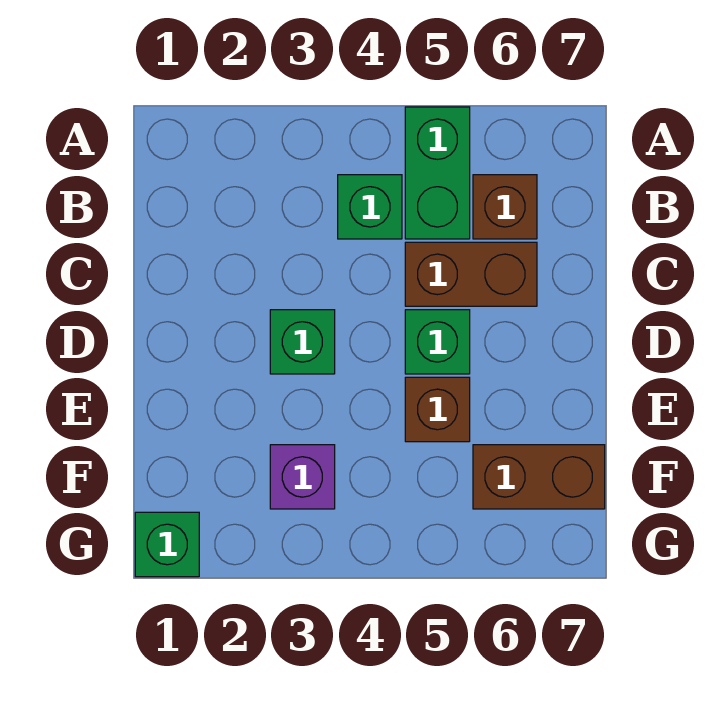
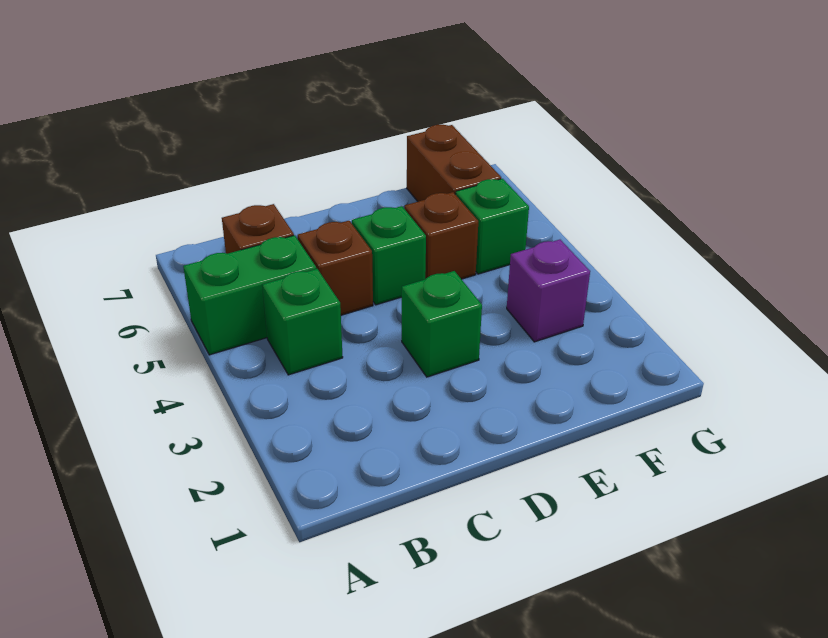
brown 1x2 brick [405,242,537,306] -> brown 1x1 brick [298,221,373,315]
green 1x1 brick [135,512,199,577] -> green 1x1 brick moved to [455,179,529,274]

